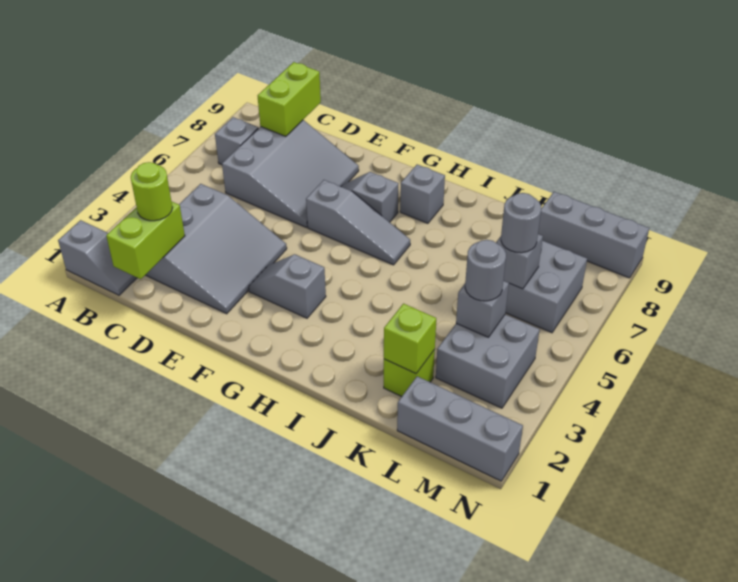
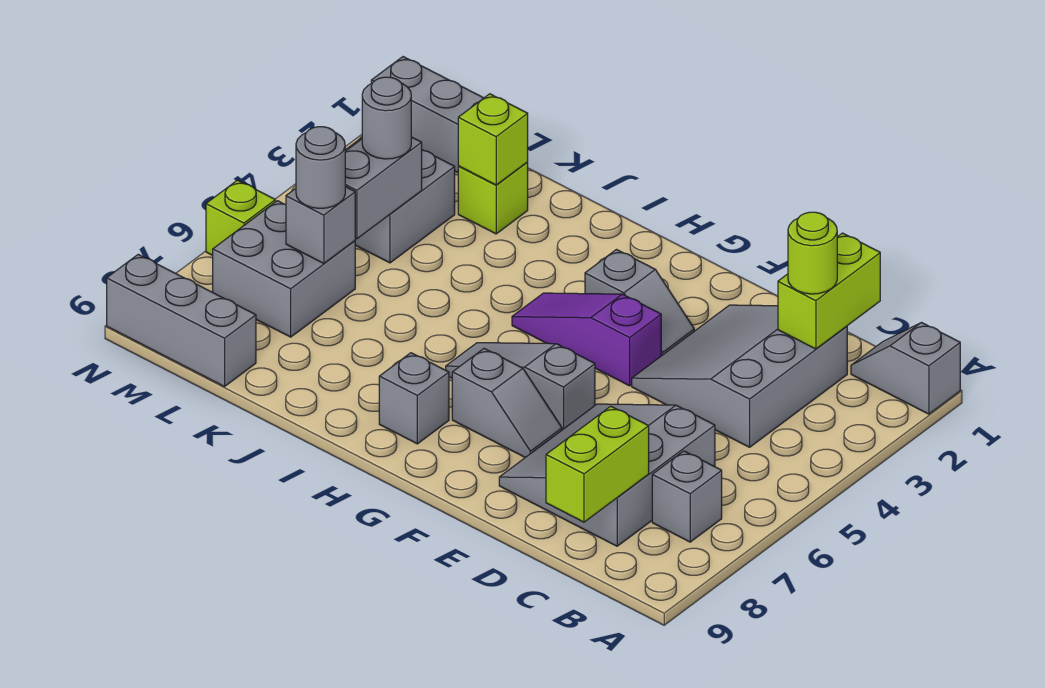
none -> purple 1x3 slope [512,293,661,386]
grey 1x1 brick [456,281,509,337] -> grey 1x2 brick [345,137,422,239]
none -> lime 1x1 brick [206,180,275,255]

